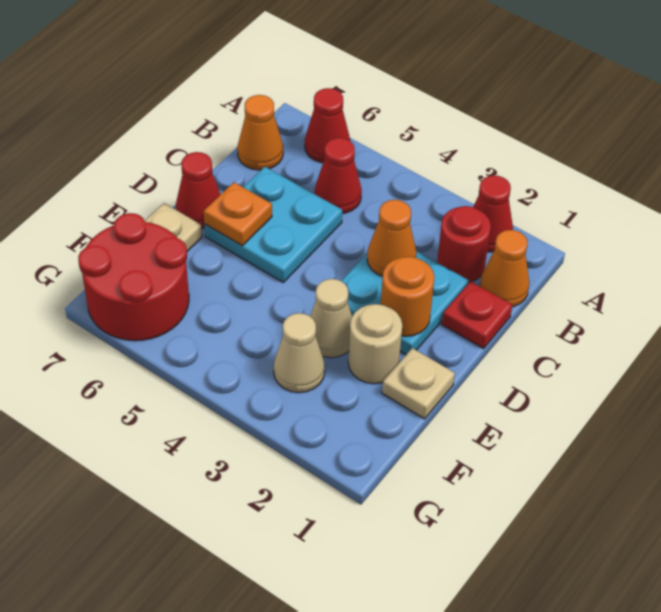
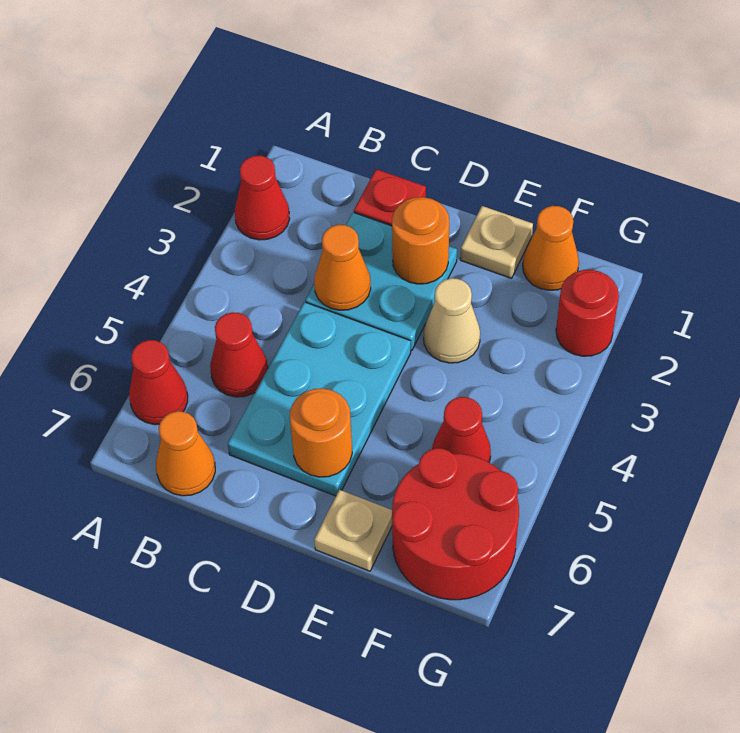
orange 1x1 cone [480,230,529,307] -> orange 1x1 cone moved to [523,206,579,290]
red 1x1 round brick [437,206,491,283] -> red 1x1 round brick moved to [556,270,619,356]
cyan 2x2 plate [205,167,342,282] -> cyan 2x3 plate [228,302,411,496]
orange 1x1 plate [204,182,272,246] -> orange 1x1 round brick [290,388,352,477]
red 1x1 cone [176,152,221,228] -> red 1x1 cone moved to [432,397,491,462]
tan 1x1 round brick [348,304,402,384] -> none
tan 1x1 cone [274,313,325,393] -> none

